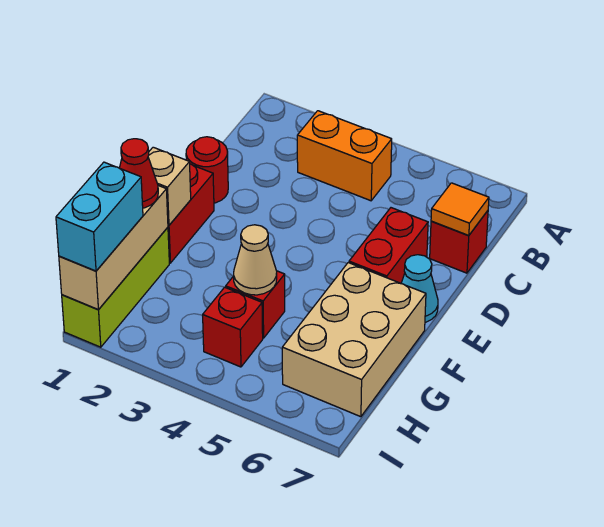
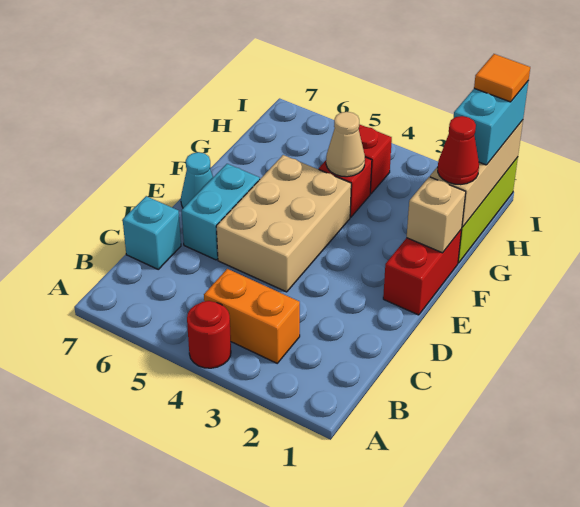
red 1x1 brick [430,211,488,273] -> cyan 1x1 brick [123,196,181,269]
orange 1x1 tile [431,183,489,235] -> orange 1x1 tile moved to [474,54,530,102]
red 1x1 round brick [186,137,228,203] -> red 1x1 round brick moved to [187,301,231,368]
red 1x2 brick [349,208,428,283] -> cyan 1x2 brick [182,164,260,260]
tan 2x3 brick [282,263,426,417] -> tan 2x3 brick moved to [216,155,351,292]

